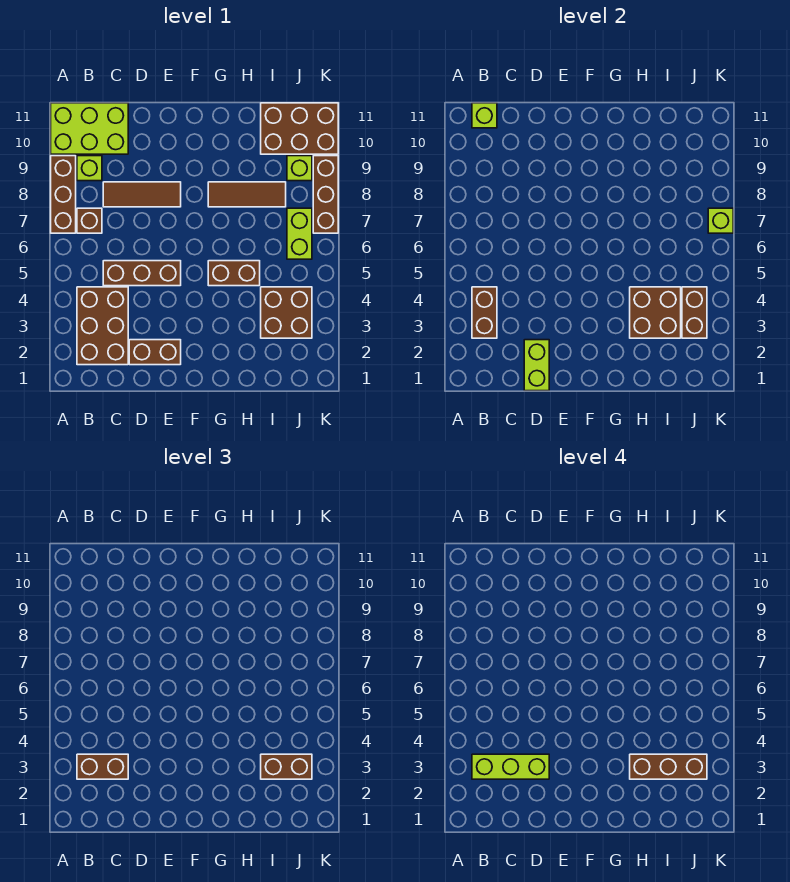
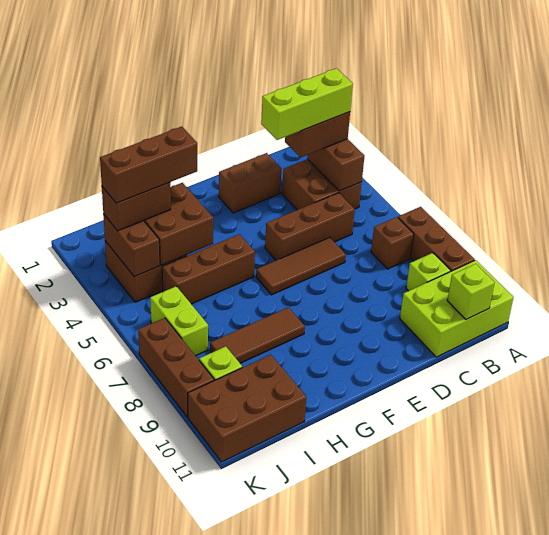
brown 2x3 brick [77,287,128,365] -> brown 2x2 brick [282,159,362,210]
brown 1x3 tile [103,182,181,207] -> brown 1x3 tile moved to [256,237,346,295]
lime 1x2 brick [524,340,549,391] -> none
brown 1x2 brick [208,261,260,286] -> brown 1x3 brick [162,234,255,304]
lime 1x1 brick [708,208,733,233] -> none

